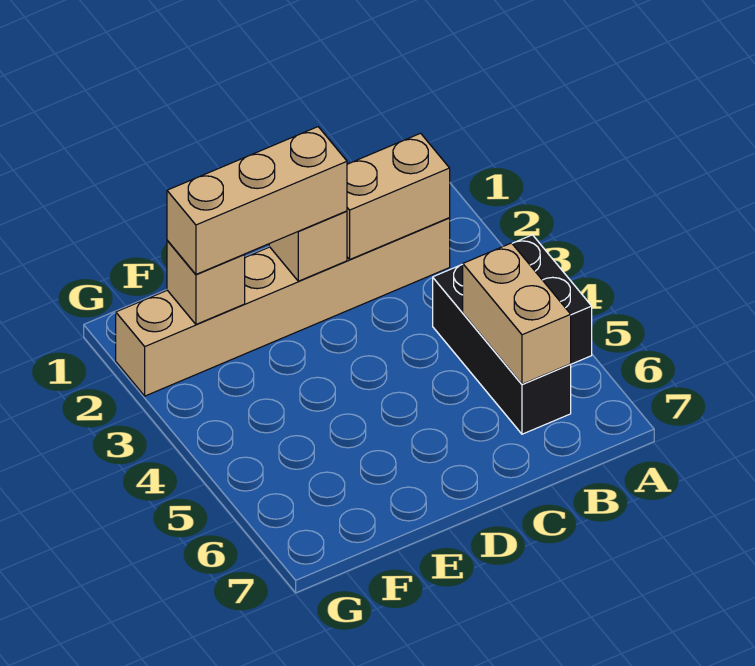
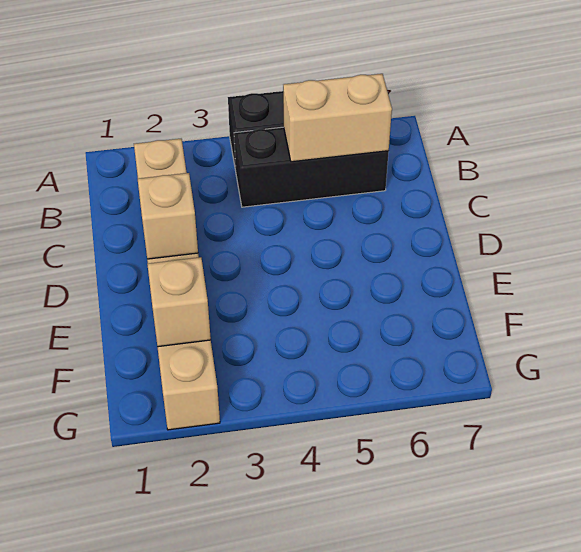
tan 1x2 brick [347,133,450,259] -> none
tan 1x3 brick [167,127,347,274] -> none

